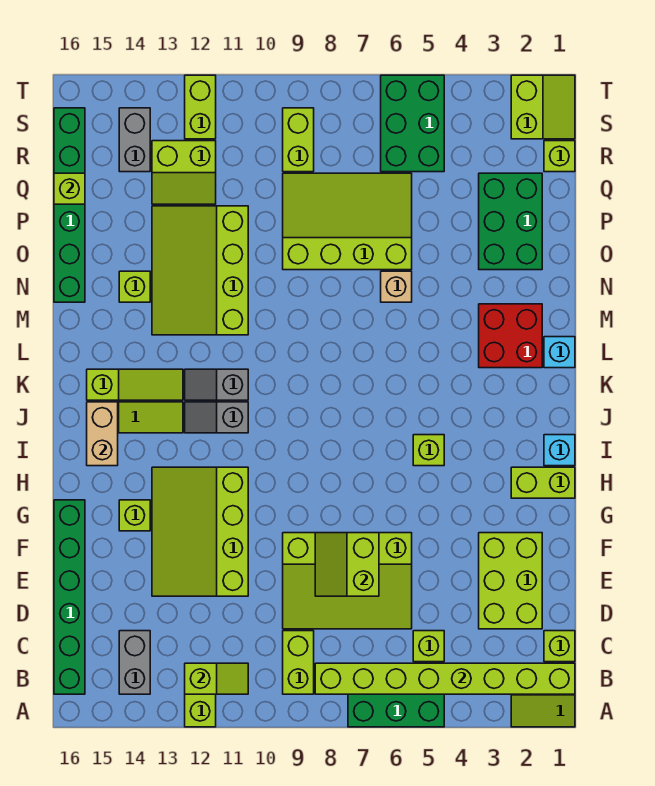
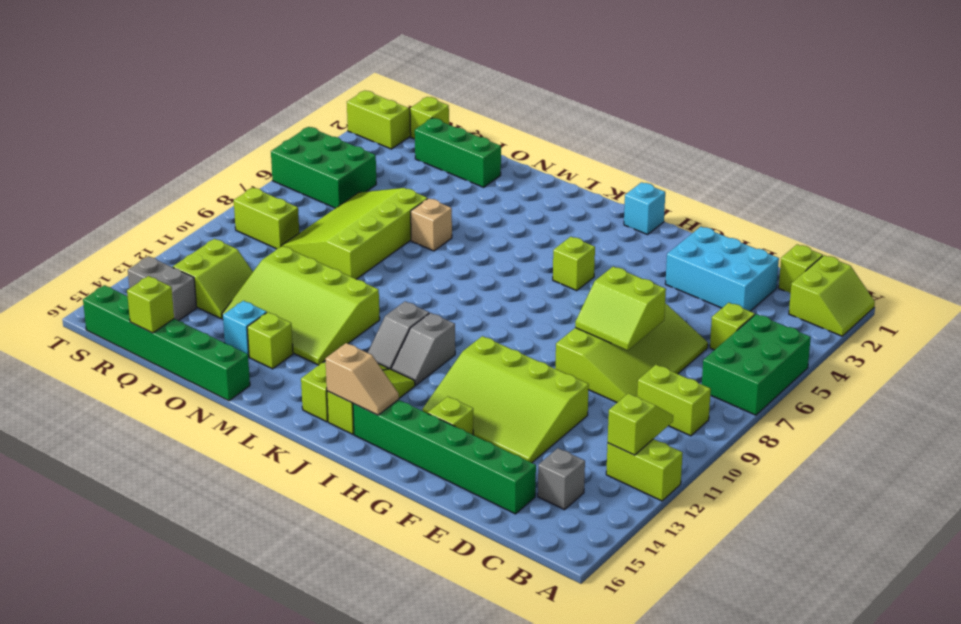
lime 1x8 brick [315,663,575,694] -> none
grey 1x2 brick [119,631,150,694] -> grey 1x1 brick [538,448,585,510]
green 1x6 brick [54,500,85,694] -> green 1x6 brick moved to [353,400,536,514]
lime 2x3 brick [479,533,542,629] -> cyan 2x3 brick [665,227,779,311]
lime 1x2 brick [511,467,575,498] -> none
tan 1x2 brick [87,402,118,466] -> tan 1x2 slope [325,343,399,415]
cyan 1x1 brick [544,337,575,368] -> cyan 1x1 brick moved to [223,301,267,357]
red 2x2 brick [479,304,542,368] -> none
green 2x3 brick [479,173,542,270] -> green 1x3 brick [415,118,501,187]
lime 1x2 brick [185,75,216,139] -> none

